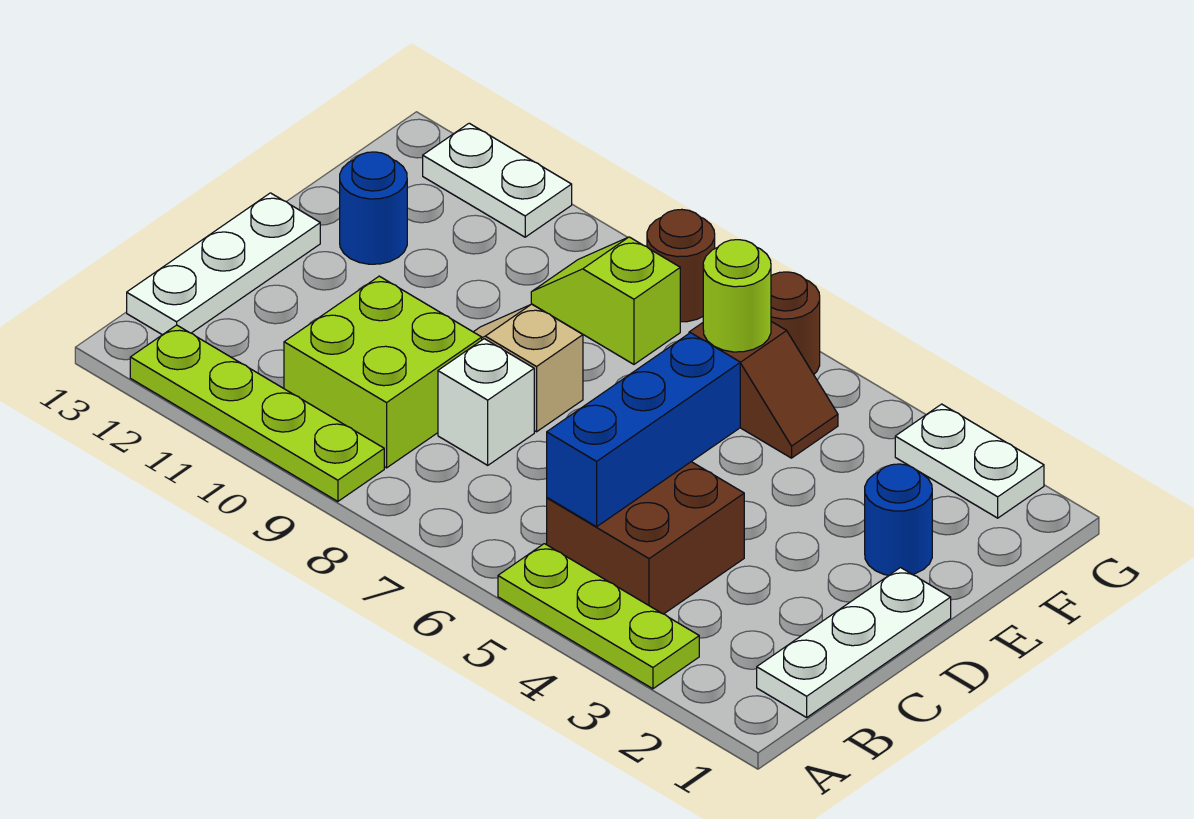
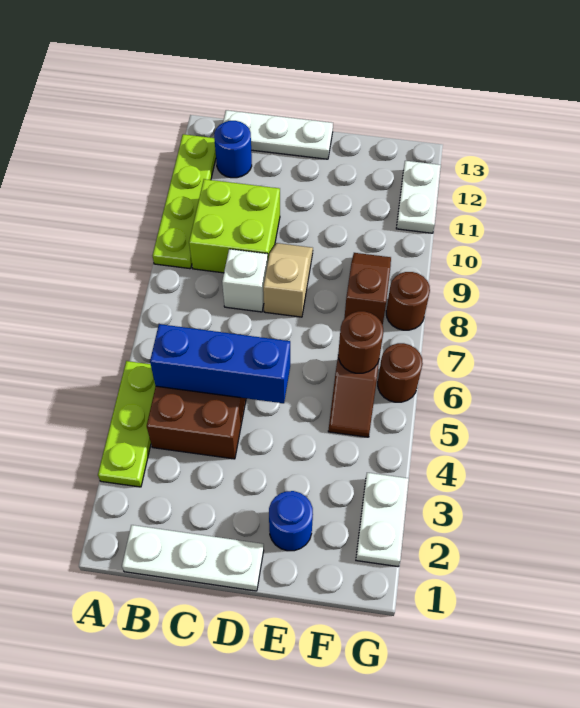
blue 1x1 round brick [340,152,407,264] -> blue 1x1 round brick moved to [214,121,252,178]
lime 1x1 round brick [703,240,771,352] -> brown 1x1 round brick [338,311,383,373]
lime 1x2 slope [531,237,680,364] -> brown 1x2 slope [344,253,391,325]

